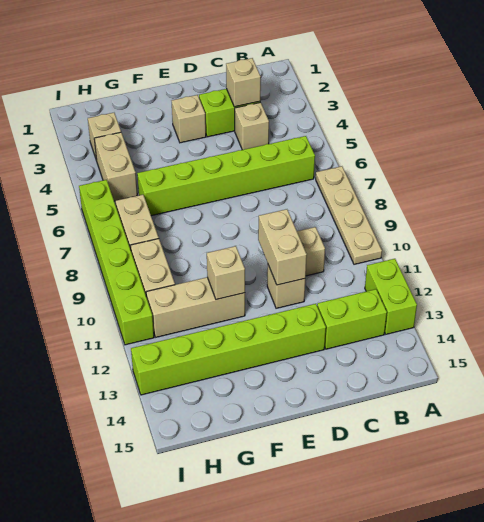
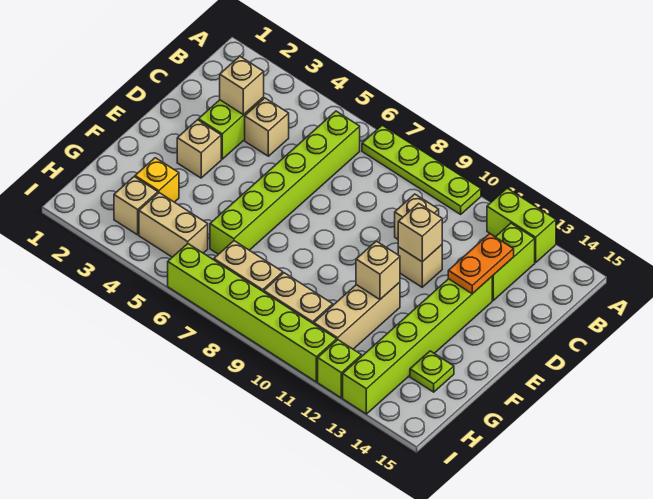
tan 1x4 plate [316,166,382,264] -> lime 1x4 plate [362,125,481,214]
none -> orange 1x2 plate [448,234,514,294]
tan 1x2 brick [258,209,307,285] -> tan 1x1 brick [398,203,442,262]
none -> yellow 1x1 brick [135,158,179,202]
none -> lime 1x1 plate [410,351,454,392]
none -> lime 1x1 brick [318,340,362,398]

